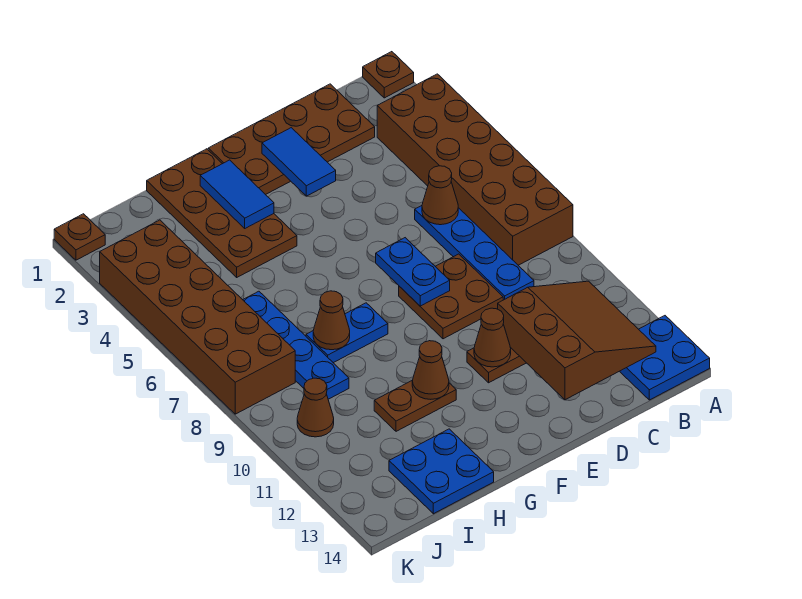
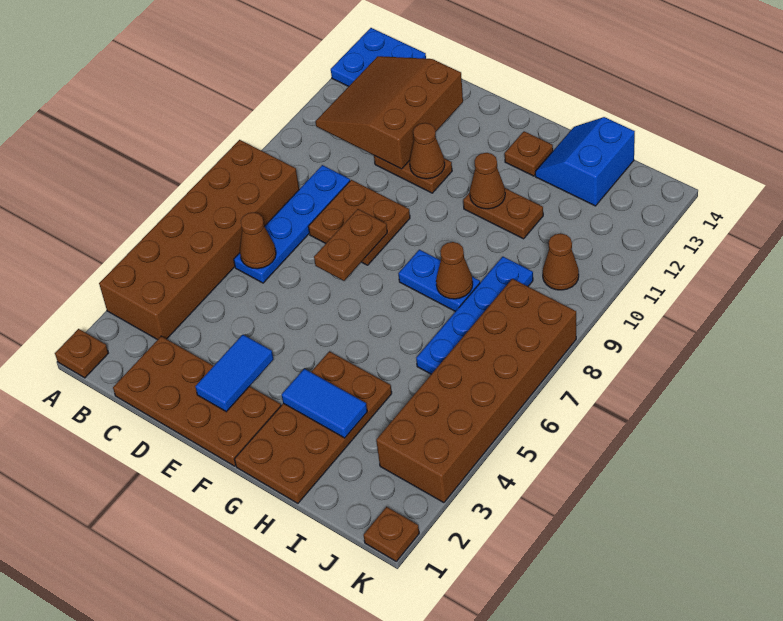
blue 1x2 plate [376,238,450,306] -> brown 1x2 plate [314,209,387,281]
blue 1x2 tile [200,160,274,228] -> blue 1x2 tile turned to [282,369,367,438]
none -> brown 1x1 plate [505,131,553,176]
blue 2x2 plate [389,429,494,514] -> blue 2x2 slope [535,117,635,206]

